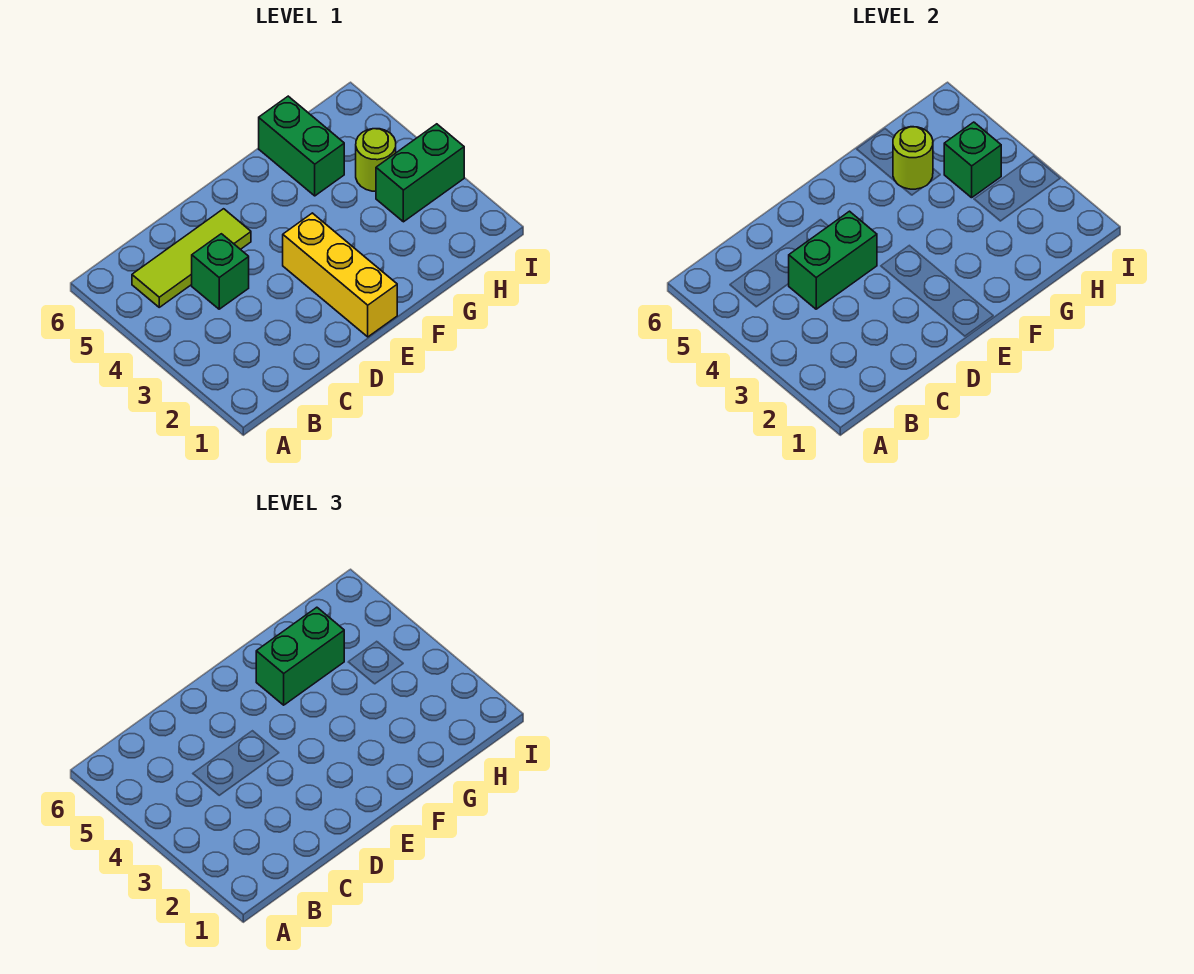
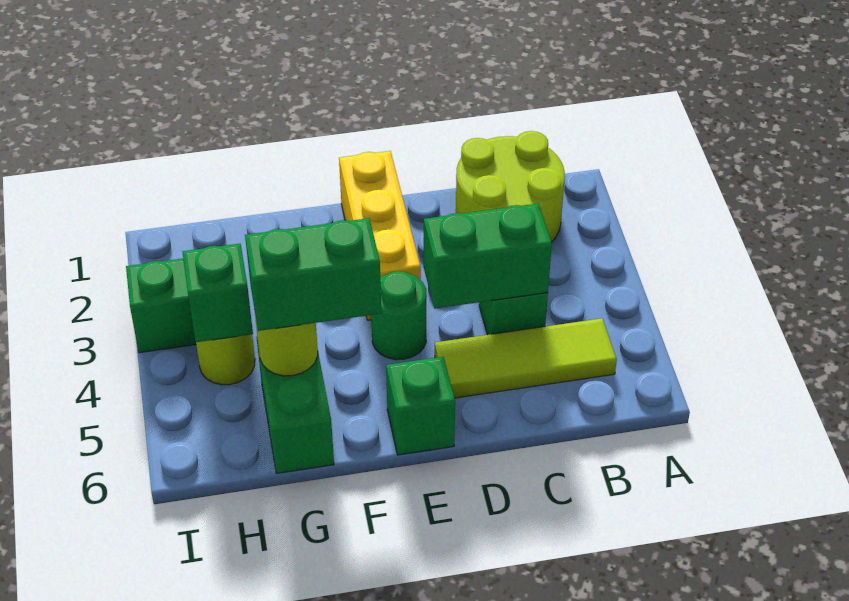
none -> lime 2x2 round brick [456,131,565,242]
none -> green 1x1 round brick [371,271,427,360]
none -> green 1x1 brick [386,357,455,455]

